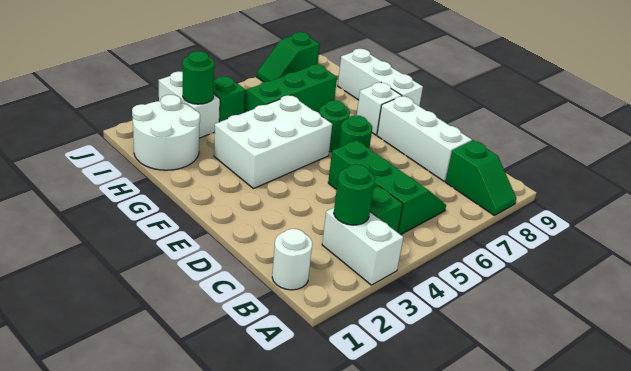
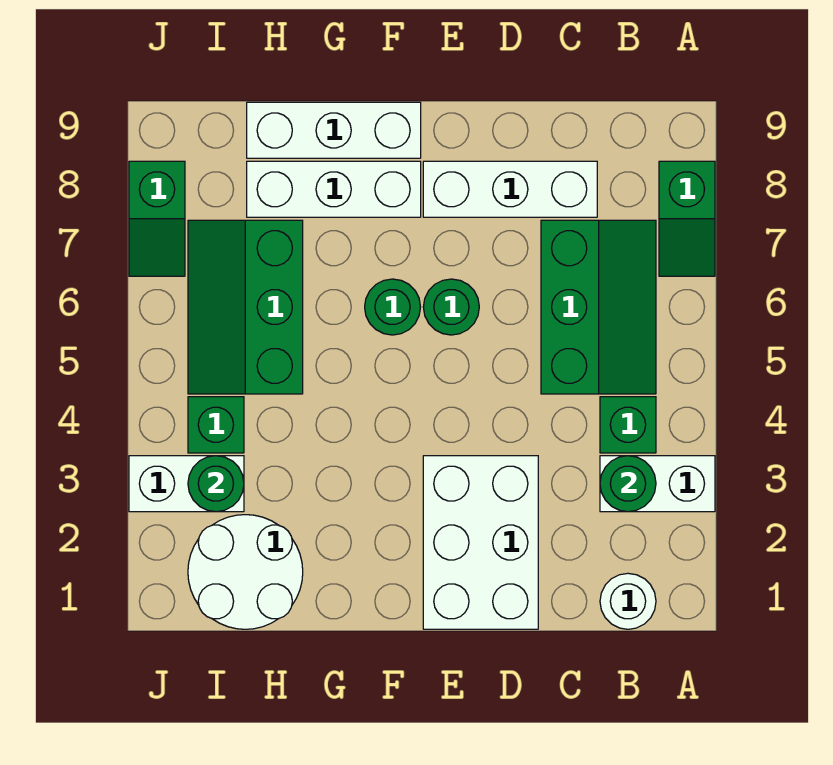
green 1x2 slope [445,140,516,215] -> green 1x2 slope turned to [659,161,715,276]
green 2x3 slope [328,140,446,235] -> green 2x3 slope turned to [541,220,656,394]
white 2x3 brick [214,95,332,189] -> white 2x3 brick moved to [423,456,538,629]
white 1x1 brick [357,82,402,135] -> white 1x3 brick [247,161,421,217]

